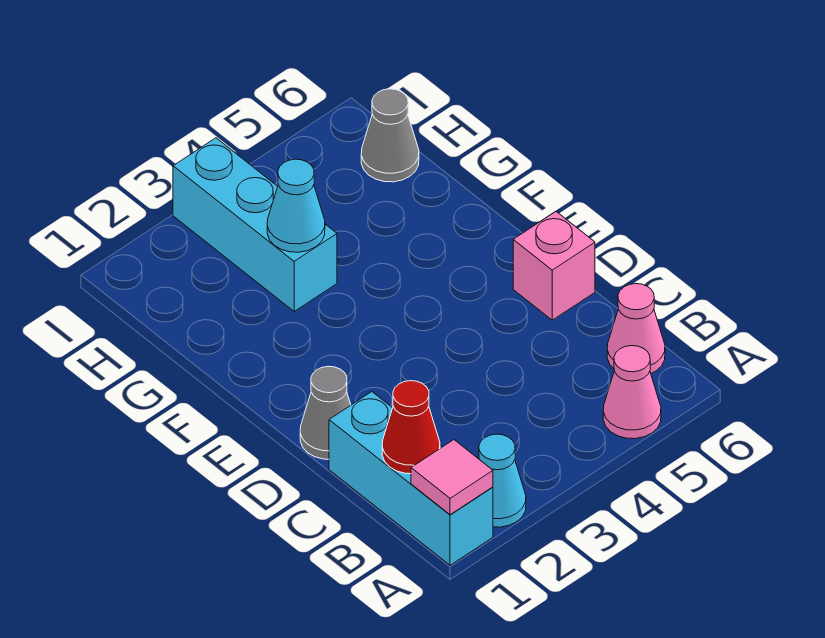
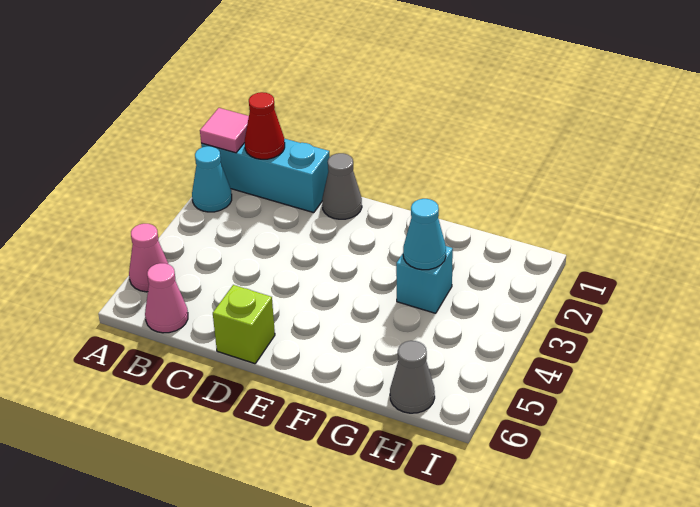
pink 1x1 brick [513,212,595,320] -> lime 1x1 brick [213,285,275,364]
cyan 1x3 brick [173,138,337,311] -> cyan 1x1 brick [396,246,453,313]

